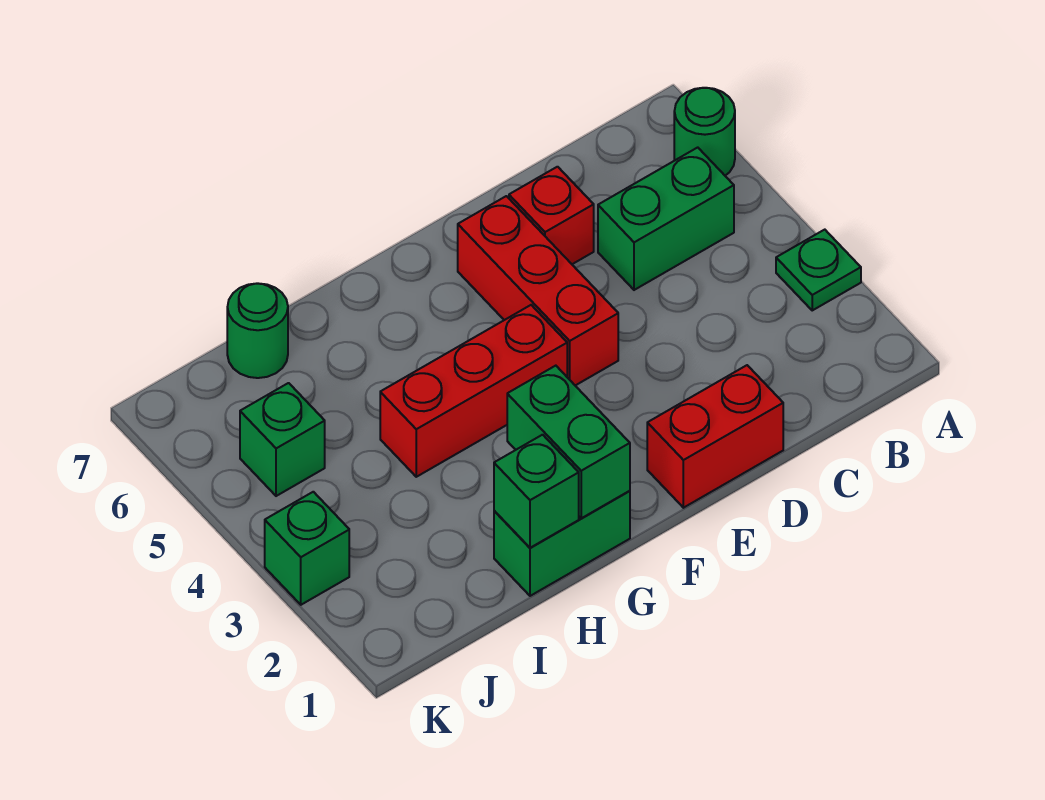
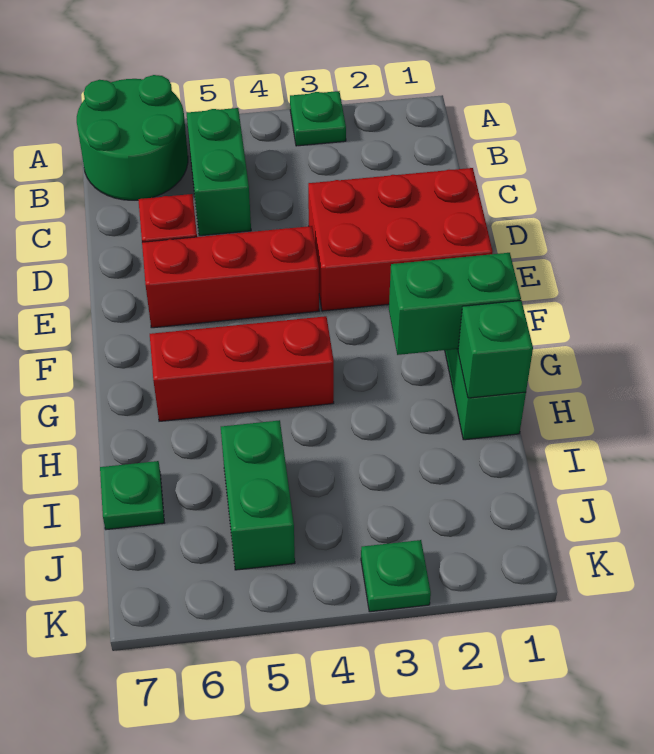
green 1x1 round brick [674,88,735,176] -> green 2x2 round brick [77,75,188,200]
red 1x2 brick [647,365,783,508] -> red 2x3 brick [308,168,493,311]
red 1x3 brick [380,305,567,477] -> red 1x3 brick turned to [150,316,334,421]
green 1x1 round brick [227,283,288,378] -> green 1x1 plate [100,461,164,530]
green 1x1 brick [240,383,325,496] -> green 1x2 brick [221,420,295,570]
green 1x1 brick [265,492,349,605] -> green 1x1 plate [361,540,431,612]

